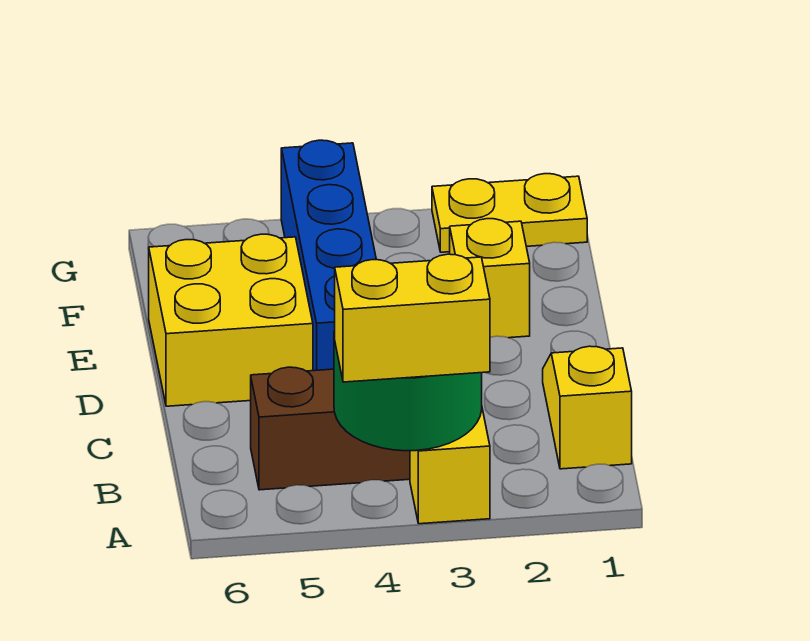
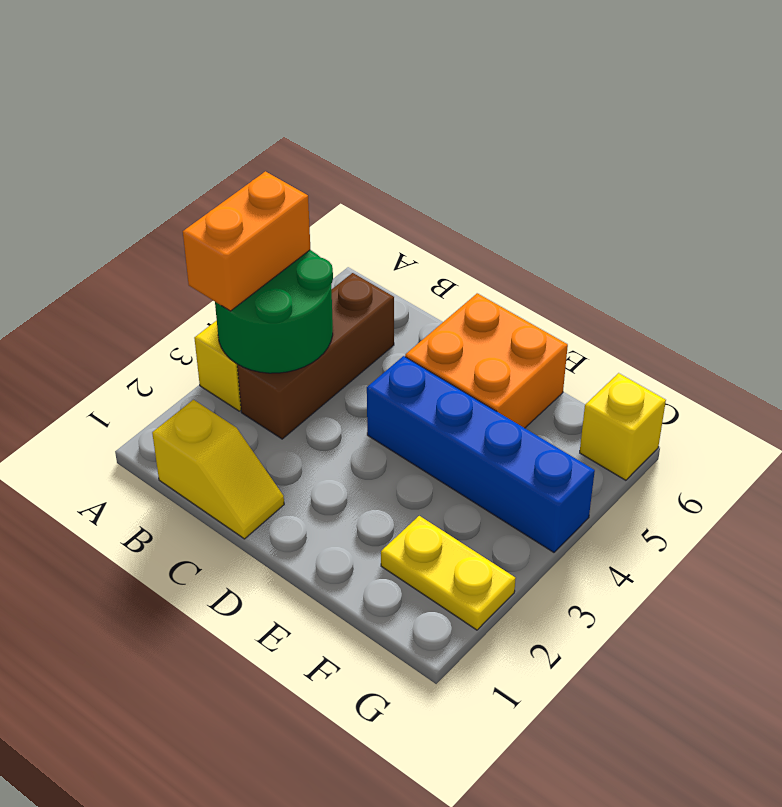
yellow 1x2 brick [335,254,490,382] -> orange 1x2 brick [183,171,310,311]
yellow 2x2 brick [149,234,313,406] -> orange 2x2 brick [405,293,568,428]
yellow 1x1 brick [450,219,530,338] -> yellow 1x1 brick moved to [580,373,666,480]
yellow 1x2 plate [432,174,587,252] -> yellow 1x2 plate turned to [381,516,516,630]

